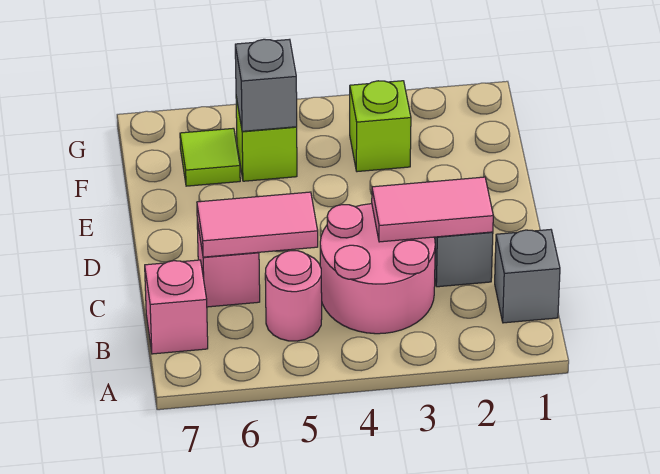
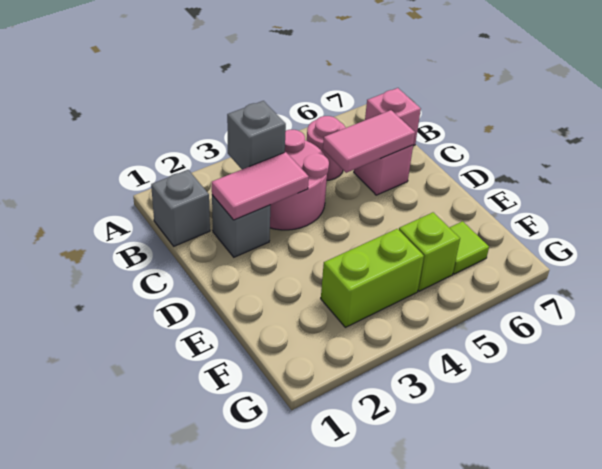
lime 1x1 brick [350,81,411,172] -> lime 1x2 brick [321,229,424,327]
grey 1x1 brick [235,39,297,131] -> grey 1x1 brick moved to [227,101,286,169]

